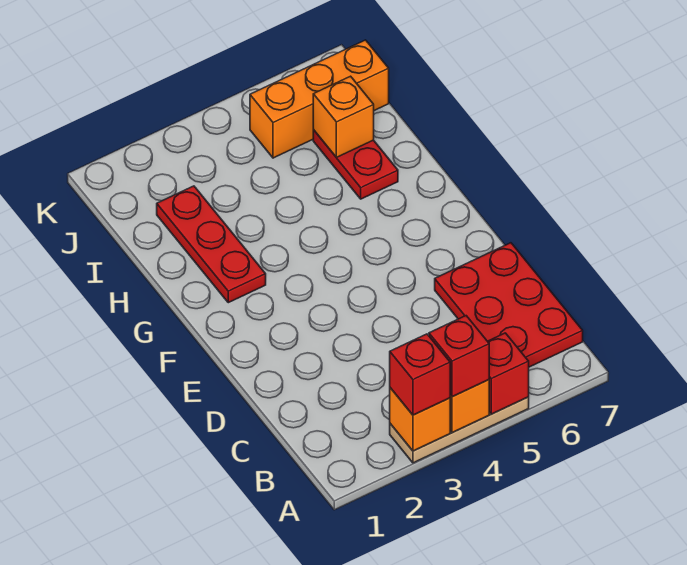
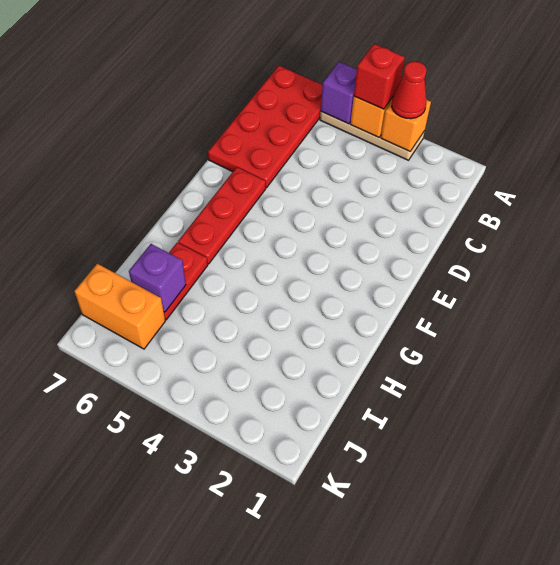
red 1x1 brick [390,334,450,415] -> red 1x1 cone [392,61,427,119]
red 1x1 brick [488,333,529,414] -> purple 1x1 brick [321,62,357,124]
red 2x3 plate [435,243,583,367] -> red 2x4 plate [208,66,322,188]
red 1x3 plate [157,186,266,303] -> red 1x3 plate moved to [178,167,266,264]
orange 1x1 brick [313,76,374,157] -> purple 1x1 brick [129,244,186,312]
orange 1x3 brick [250,40,389,158] -> orange 1x2 brick [74,264,165,349]

